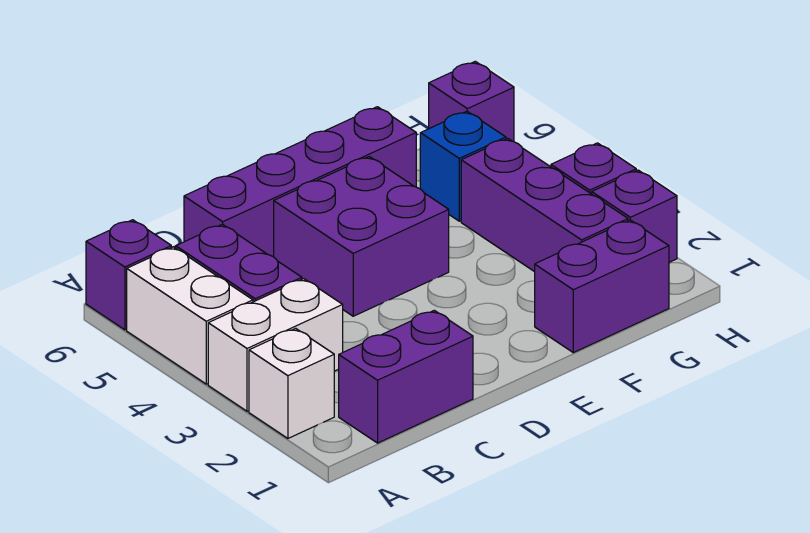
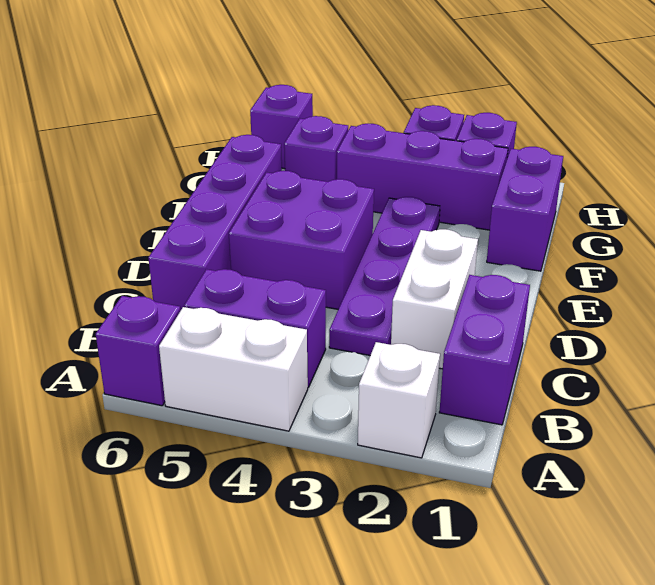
white 1x2 brick [208,279,343,411] -> white 1x2 brick moved to [391,229,478,369]
none -> purple 1x4 plate [329,197,440,355]
blue 1x1 brick [420,111,506,221] -> purple 1x1 brick [284,116,348,182]

